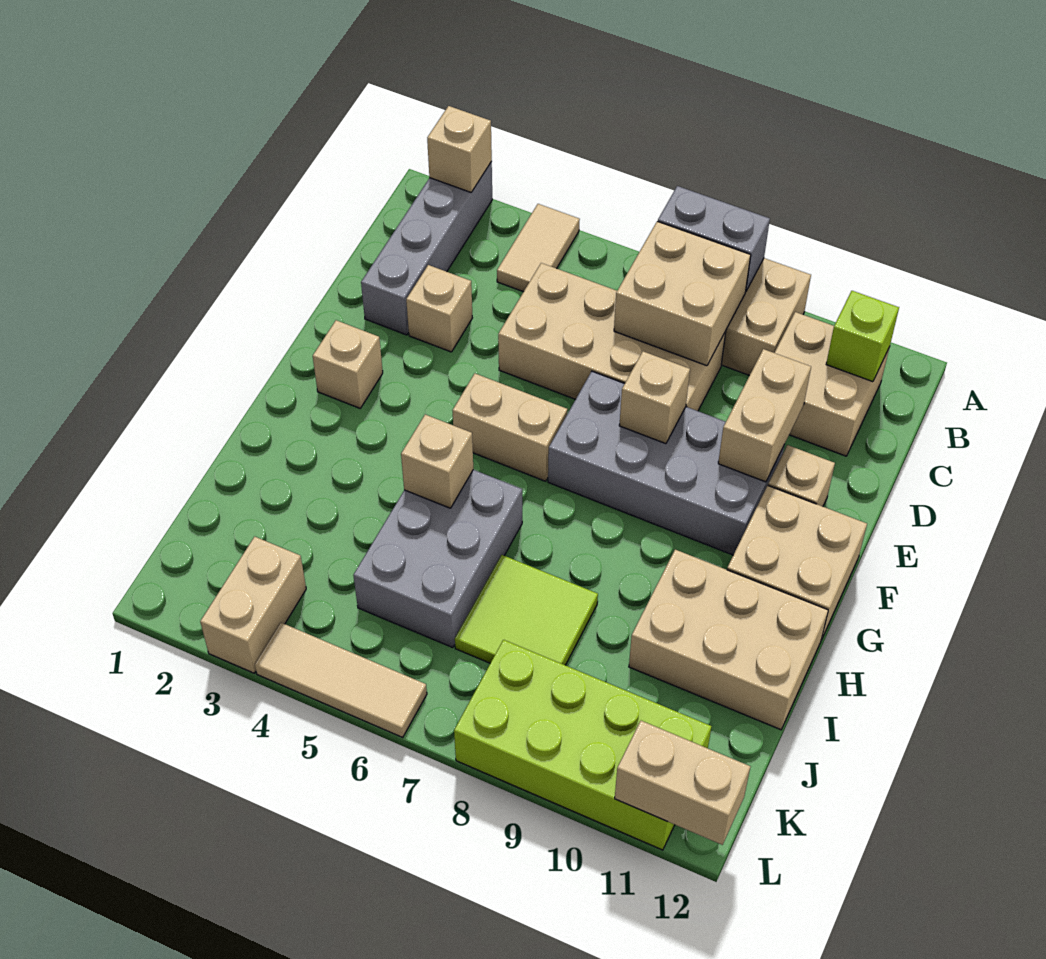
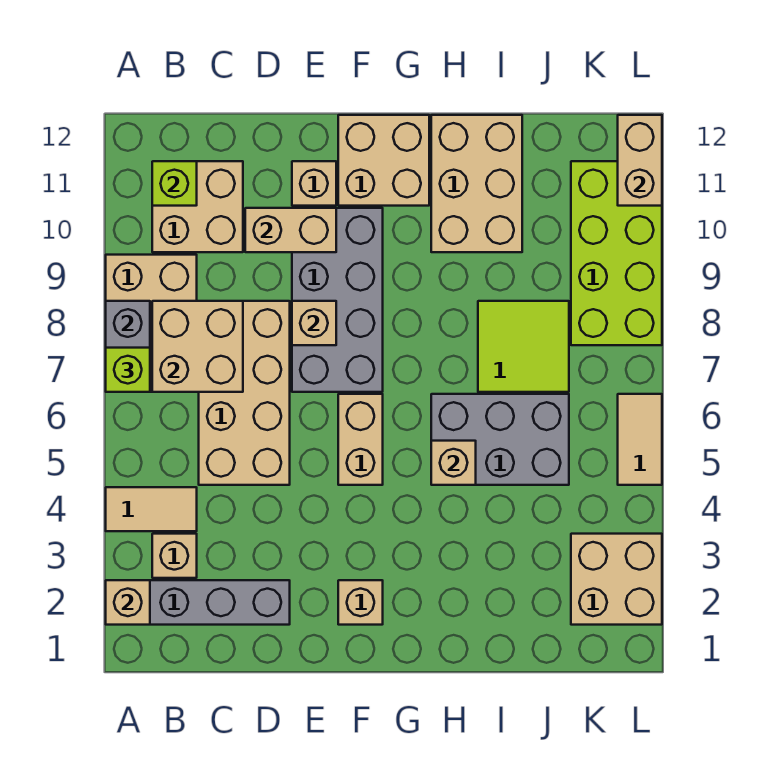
none -> lime 1x1 brick [106,348,150,392]
tan 1x1 brick [406,265,472,352] -> tan 1x1 brick moved to [152,534,197,578]
tan 1x2 brick [200,537,306,673] -> tan 2x2 brick [571,534,662,625]
tan 1x3 tile [255,622,427,737] -> tan 1x2 tile [618,394,662,485]

